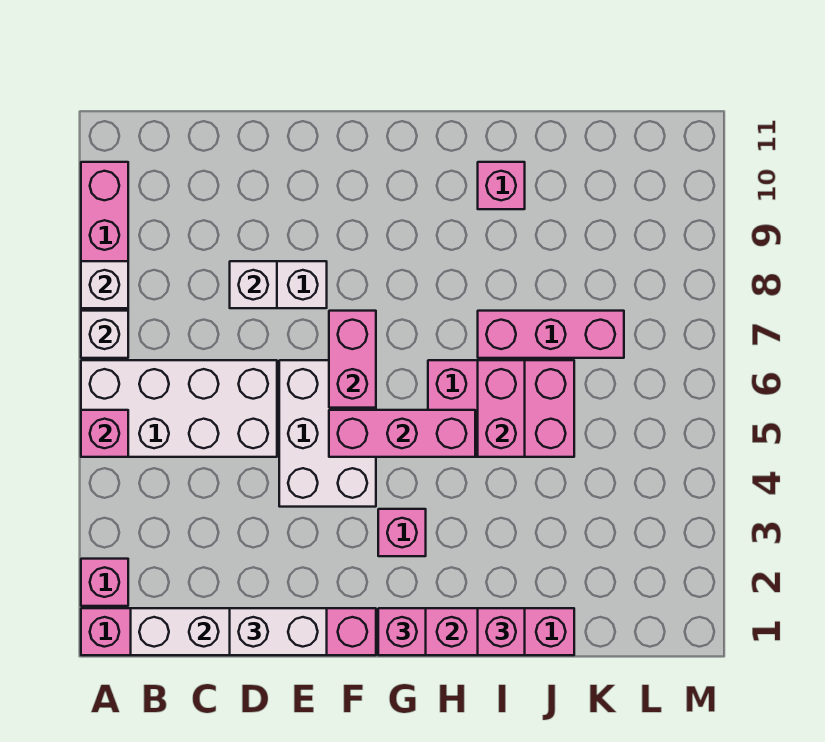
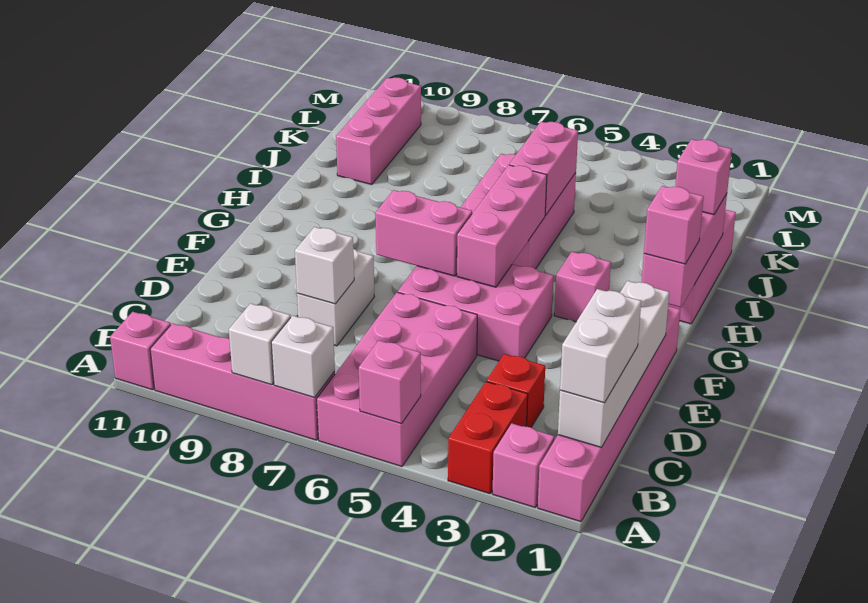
none -> red 1x2 brick [448,382,528,494]
white 2x4 brick [81,360,277,457] -> pink 2x4 brick [317,292,477,467]
none -> red 1x1 brick [487,354,545,427]
white 1x2 brick [230,608,327,655] -> white 1x2 brick moved to [560,289,641,403]
white 2x3 brick [279,360,376,507] -> pink 2x3 brick [398,264,553,361]
pink 1x2 brick [478,360,525,457] -> pink 1x2 brick turned to [509,122,578,215]
pink 1x3 brick [478,311,624,358] -> pink 1x3 brick moved to [336,77,421,185]
pink 1x1 brick [478,162,525,209] -> pink 1x1 brick moved to [110,312,171,390]

